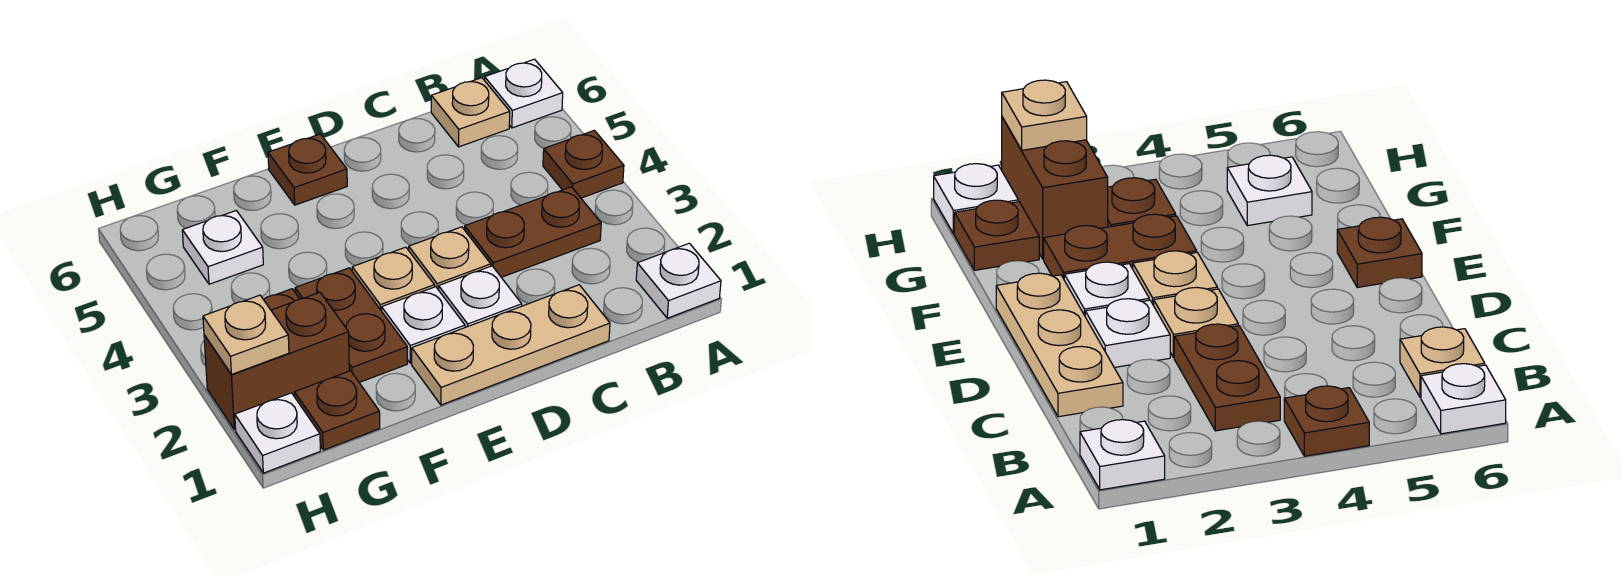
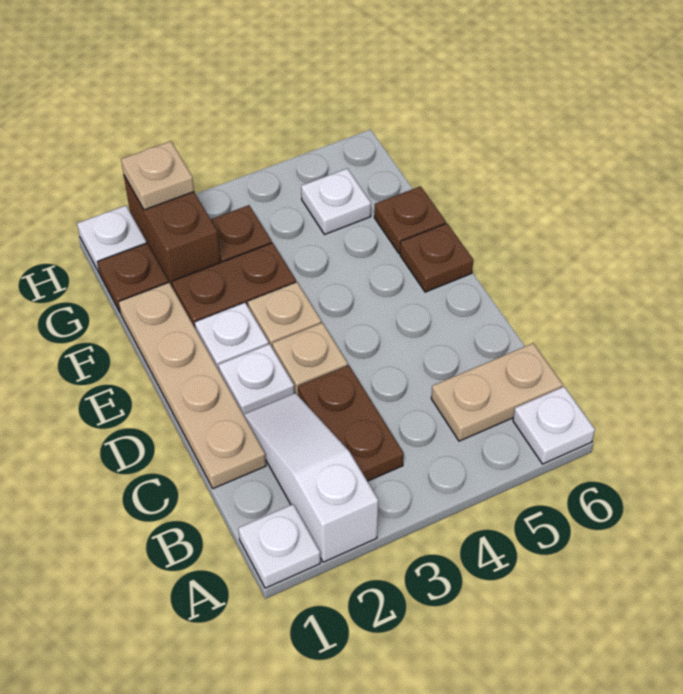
none -> white 1x3 slope [244,393,379,562]
brown 1x1 plate [543,130,624,198] -> brown 1x1 plate moved to [374,186,446,253]
tan 1x1 plate [431,78,510,147] -> tan 1x2 plate [431,343,563,441]
tan 1x3 plate [412,285,610,405] -> tan 1x4 plate [119,282,266,489]

